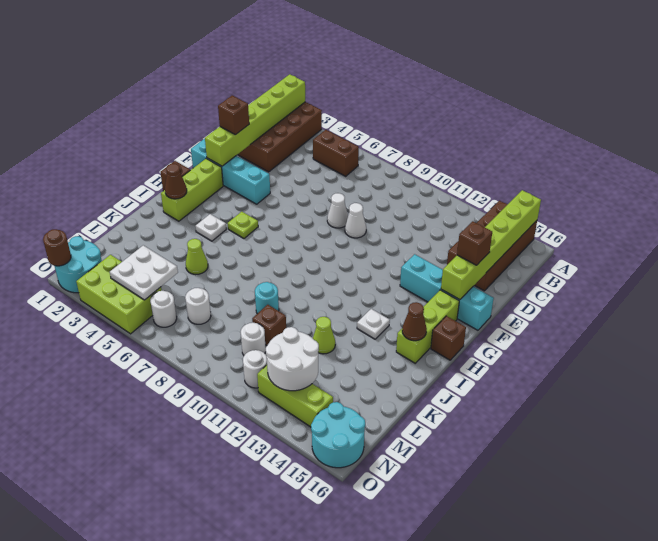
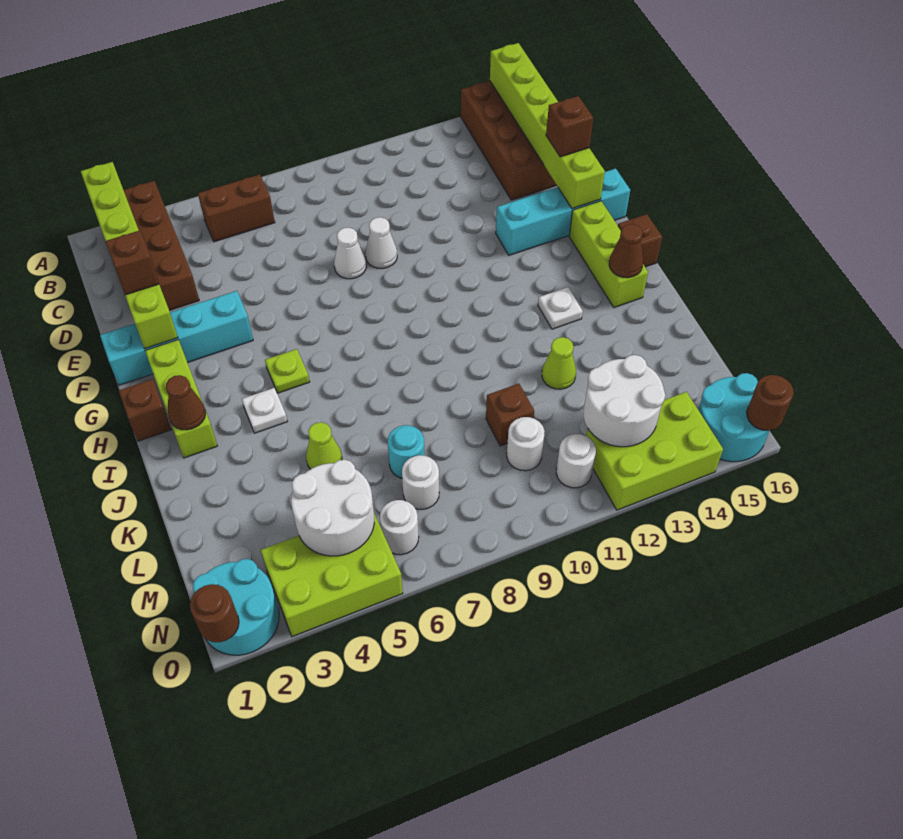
cyan 1x1 round brick [255,282,279,314] -> cyan 1x1 round brick moved to [388,425,425,478]
white 2x2 plate [110,245,178,300] -> white 2x2 round brick [291,460,374,556]
lime 1x3 brick [257,365,333,427] -> lime 2x3 brick [586,392,723,510]
none -> brown 1x1 round brick [747,375,794,431]

